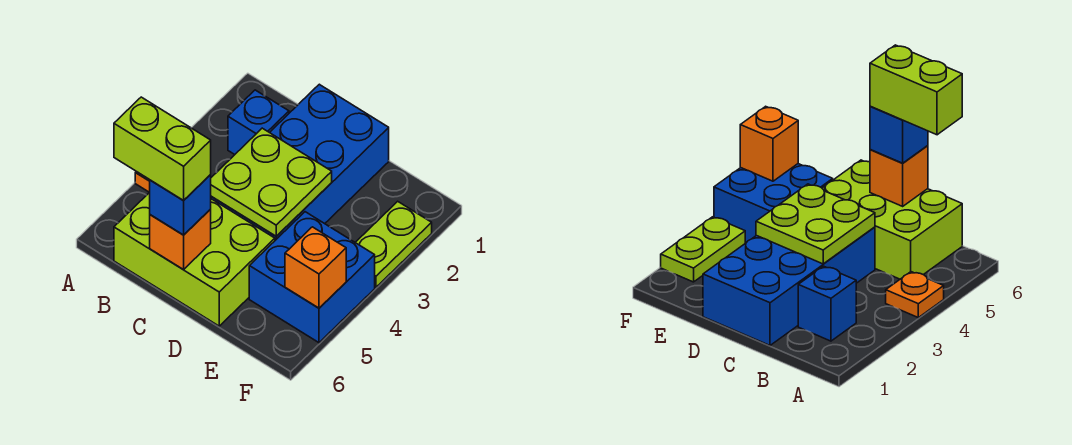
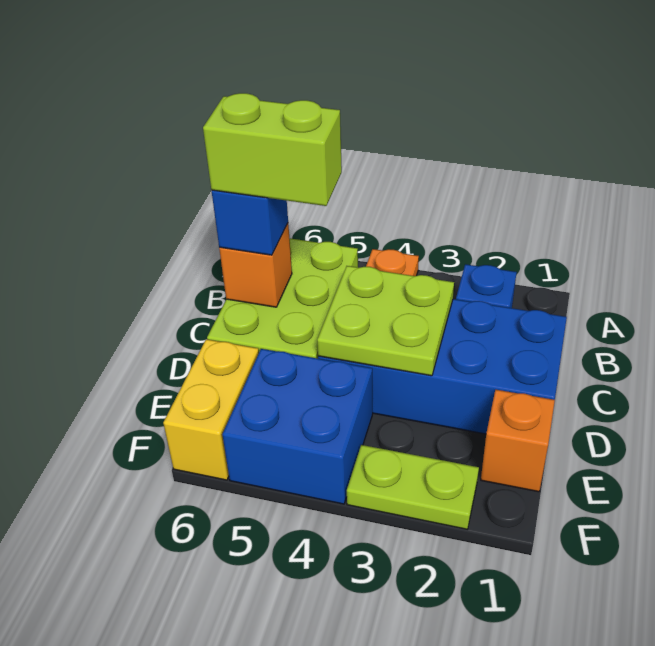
lime 1x2 brick [114,97,211,201] -> lime 1x2 brick turned to [203,93,342,206]
none -> yellow 1x2 brick [163,339,259,480]
orange 1x1 brick [285,227,346,308] -> orange 1x1 brick moved to [481,390,555,492]

